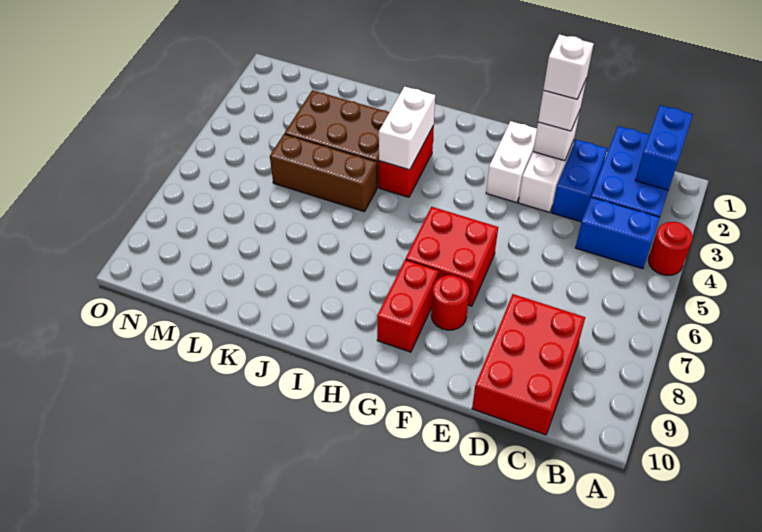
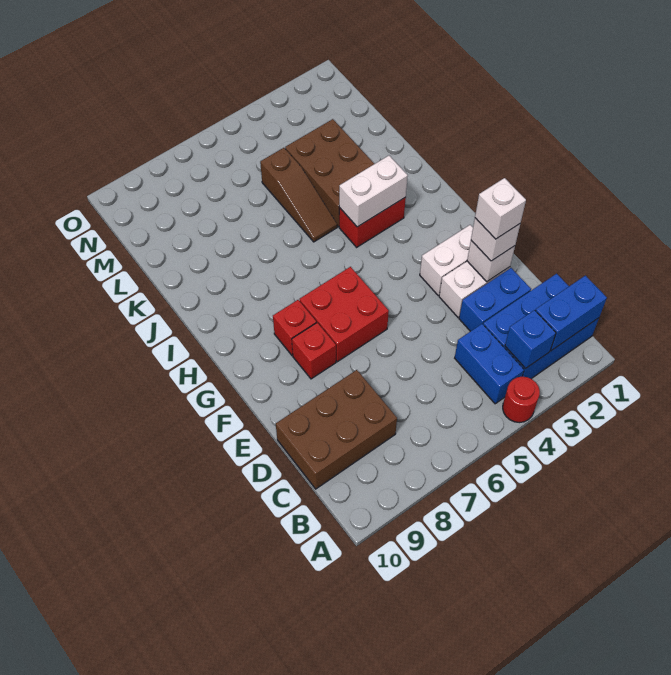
none -> blue 1x1 brick [505,310,556,369]
red 2x3 brick [472,294,585,435] -> brown 2x3 brick [276,370,397,489]
red 1x1 round brick [431,275,469,330] -> red 1x1 brick [292,323,336,379]
red 1x2 brick [377,259,439,352] -> red 1x1 brick [273,300,316,356]
brown 1x3 brick [270,134,377,212] -> brown 1x3 slope [260,148,337,242]

